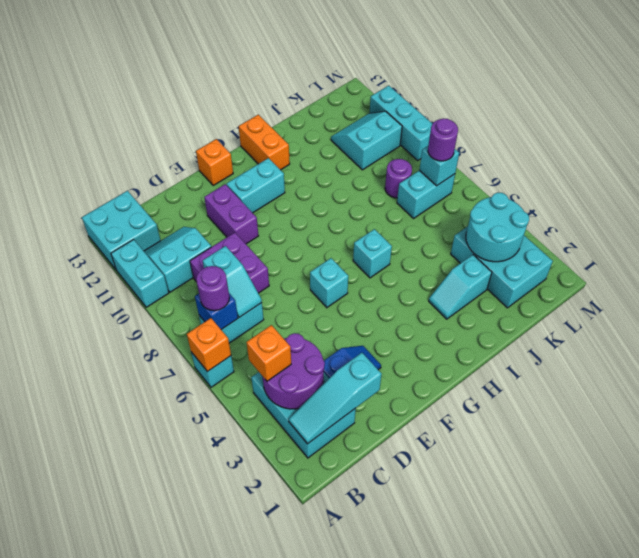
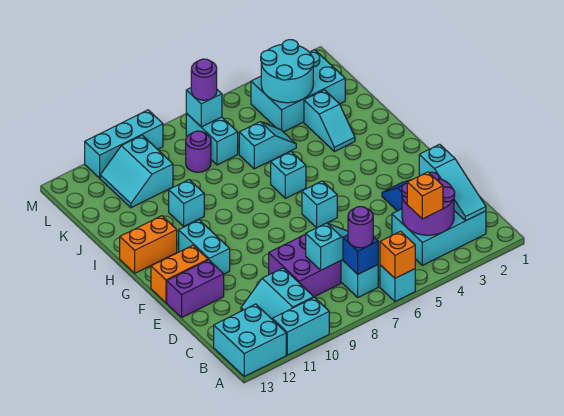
purple 1x2 brick [204,184,258,244] -> purple 1x2 brick moved to [167,260,224,317]
orange 1x1 brick [196,139,233,185] -> orange 1x2 brick [151,245,208,303]
none -> cyan 1x1 brick [169,180,204,226]
none -> cyan 1x2 slope [239,122,296,169]

